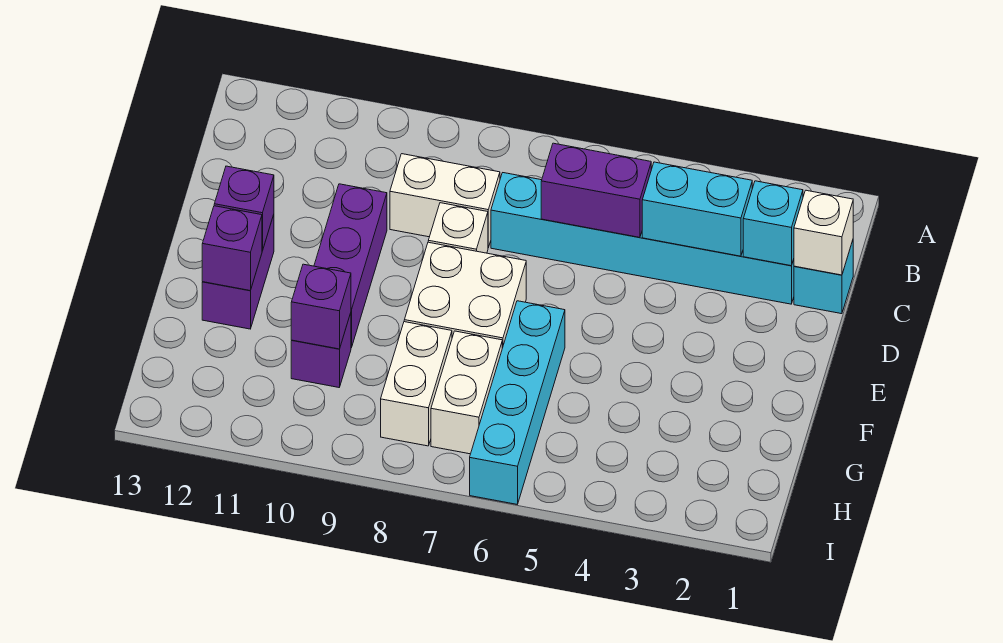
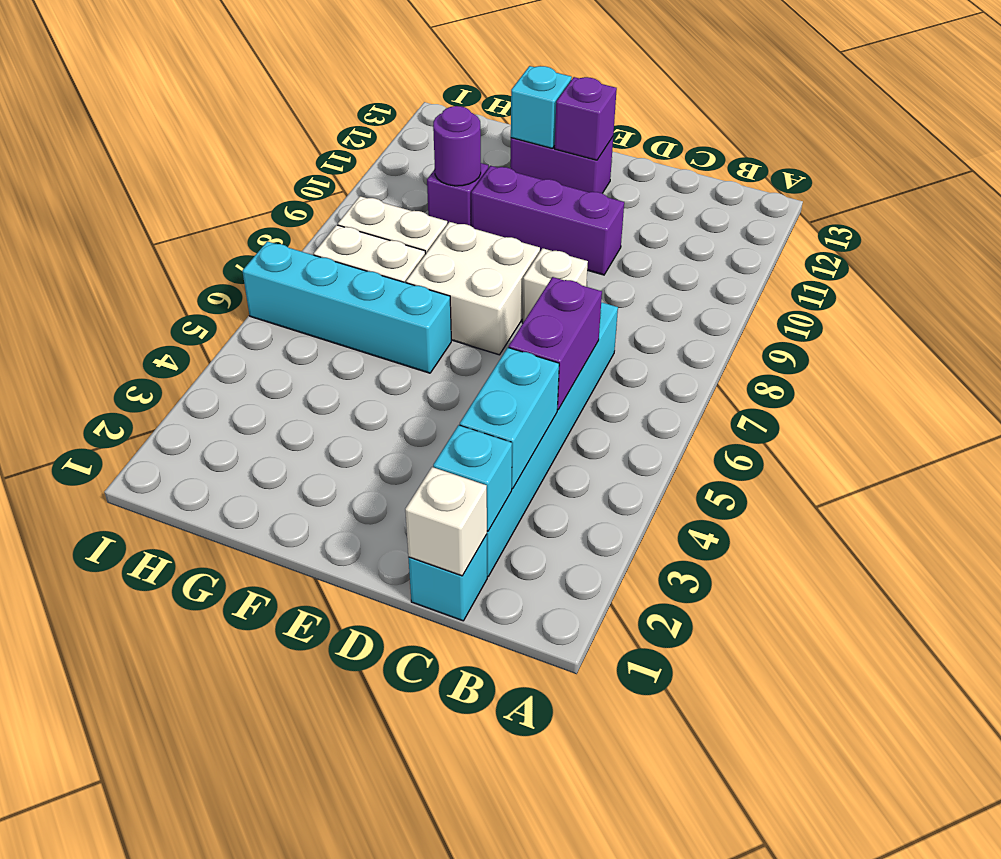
white 1x2 brick [390,154,500,248] -> none
purple 1x1 brick [202,206,262,291] -> cyan 1x1 brick [511,66,572,148]
purple 1x1 brick [291,264,351,349] -> purple 1x1 round brick [433,106,481,186]

